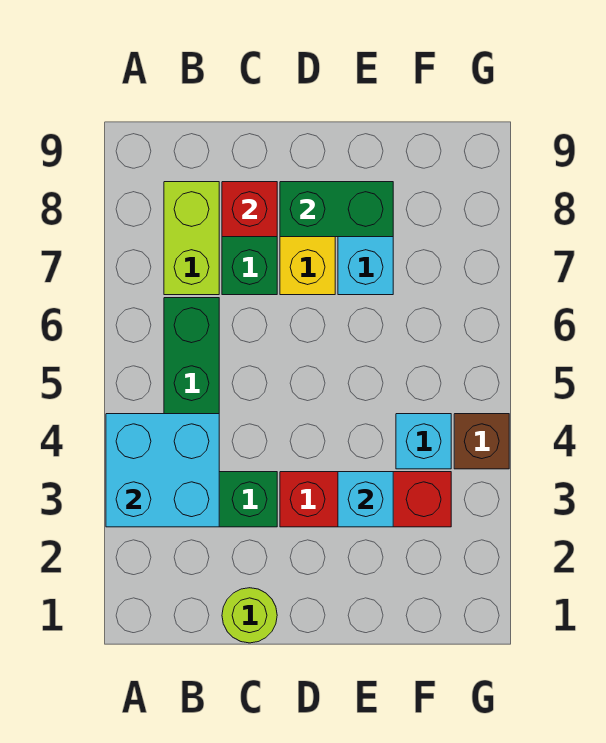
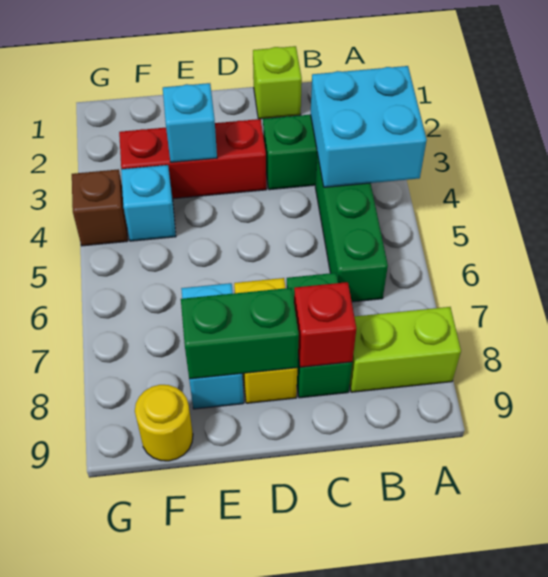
lime 1x2 brick [164,182,219,295] -> lime 1x2 brick turned to [350,307,461,392]
lime 1x1 round brick [222,588,277,643] -> lime 1x1 brick [253,46,302,119]
none -> yellow 1x1 round brick [135,385,193,461]

